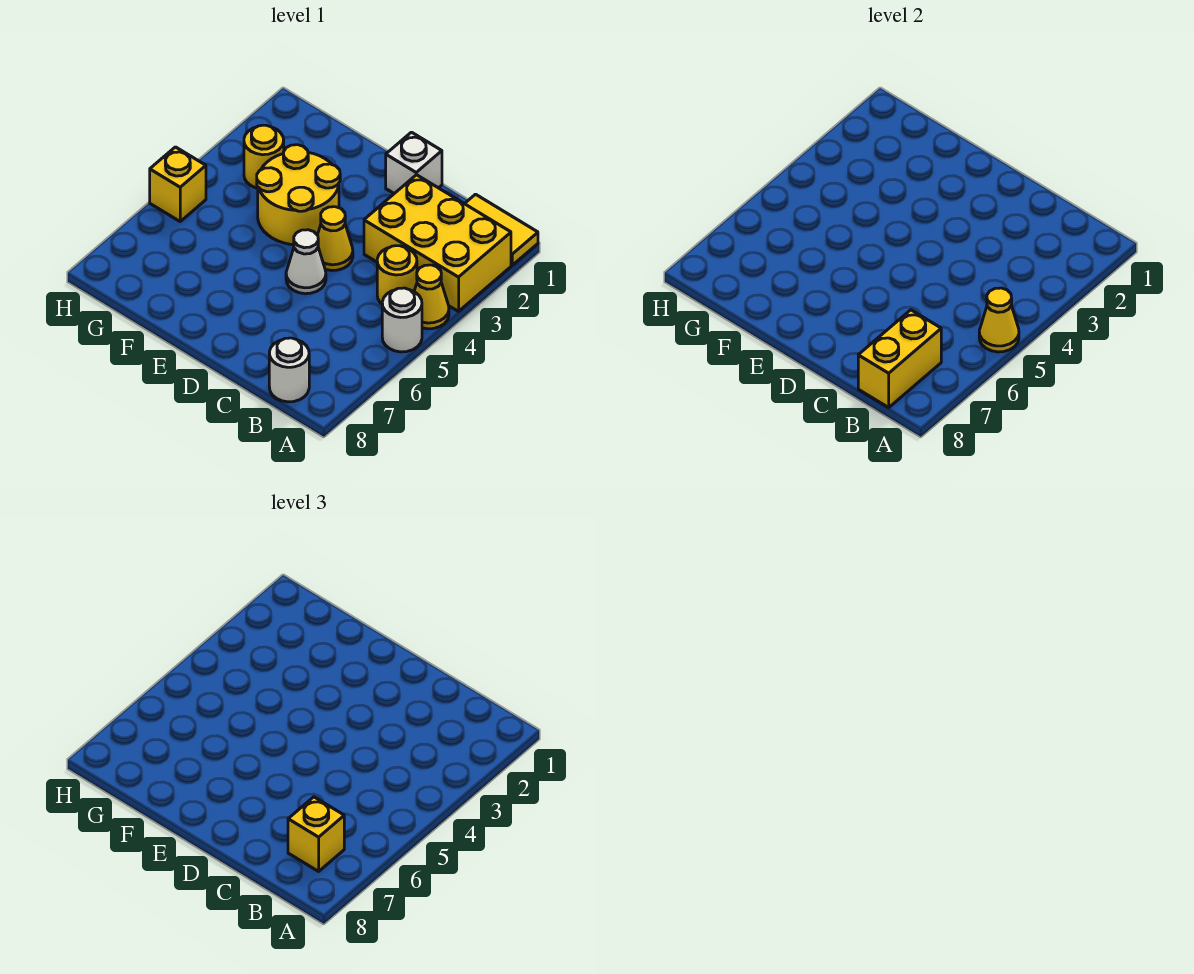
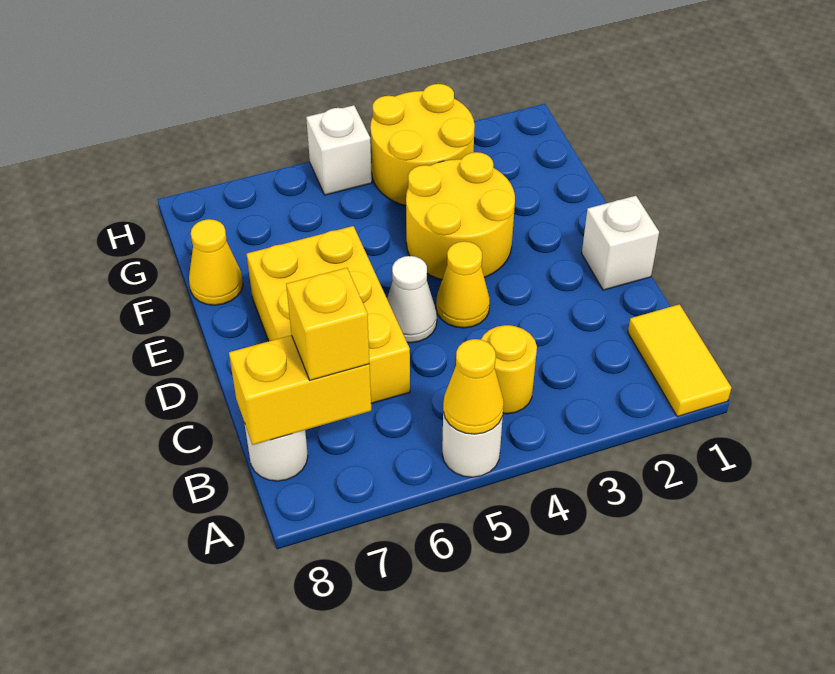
yellow 2x3 brick [364,175,511,311] -> yellow 2x3 brick moved to [247,226,410,403]
yellow 1x1 cone [414,265,449,329] -> yellow 1x1 cone moved to [189,219,243,305]
yellow 1x1 round brick [244,125,284,188] -> yellow 2x2 round brick [370,84,475,205]
yellow 1x1 brick [150,147,206,221] -> white 1x1 brick [306,105,372,195]

